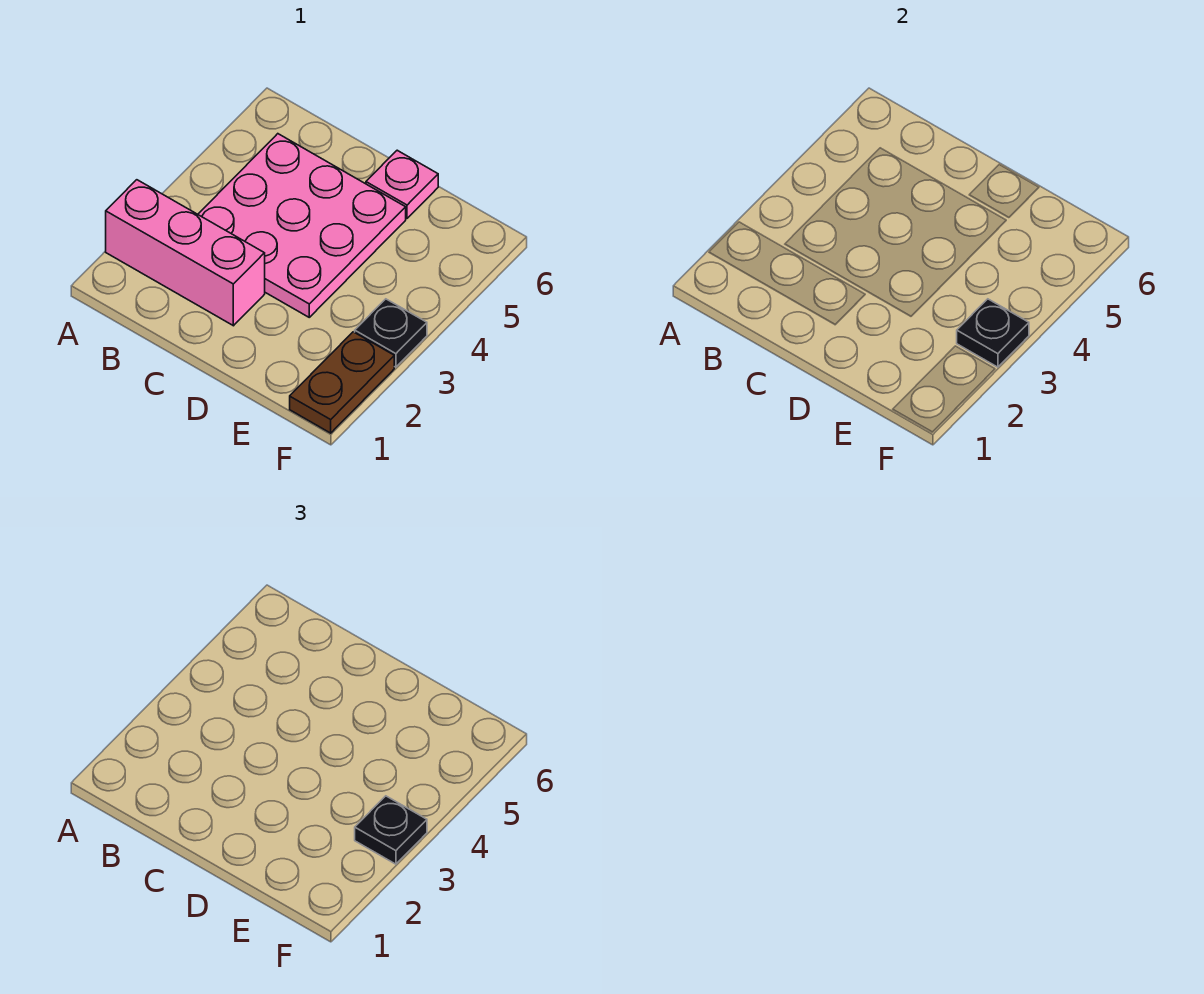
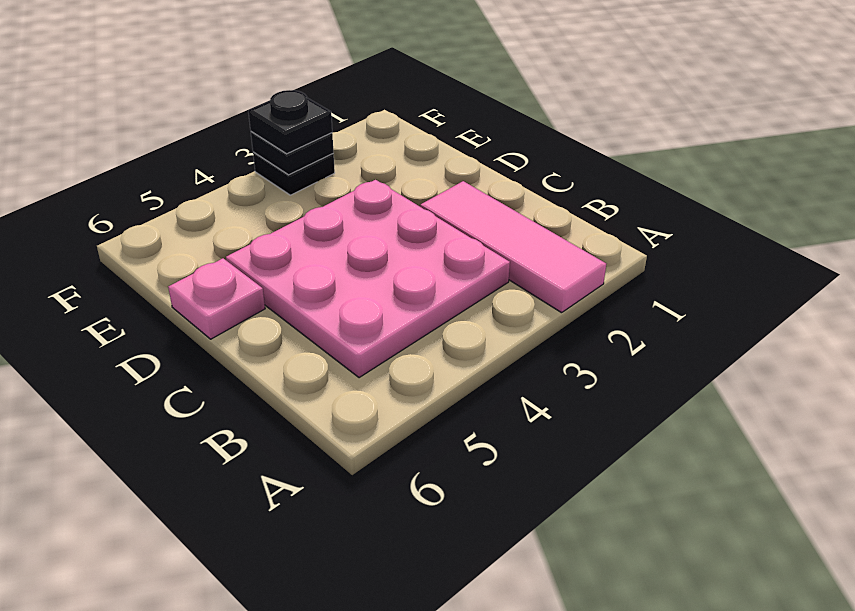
pink 1x3 brick [106,180,265,326] -> pink 1x3 tile [420,181,606,313]
brown 1x2 plate [290,332,394,433] -> none

